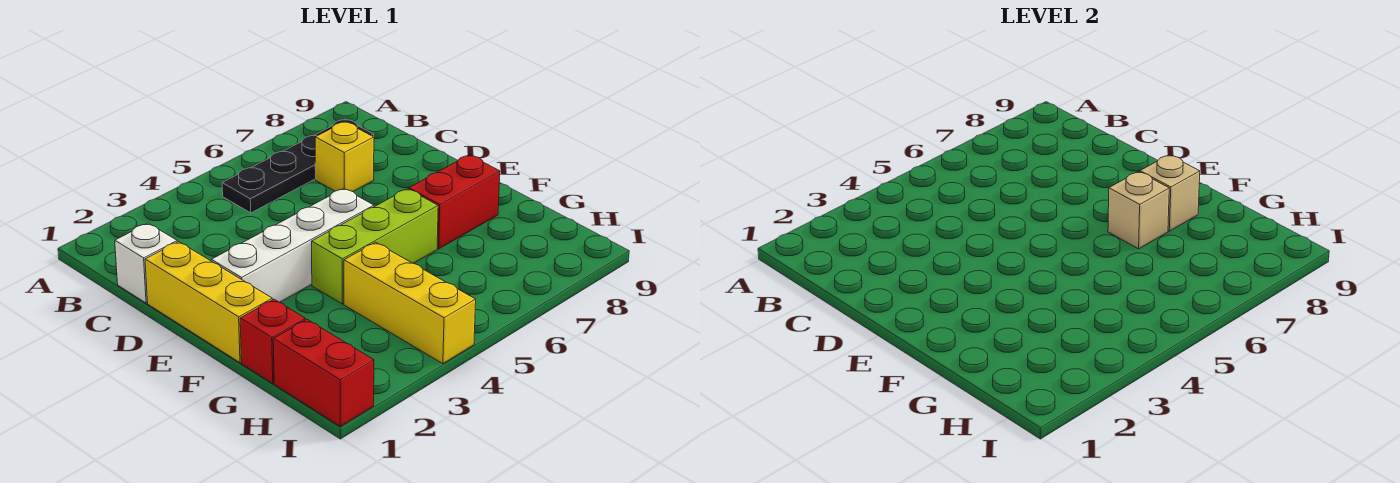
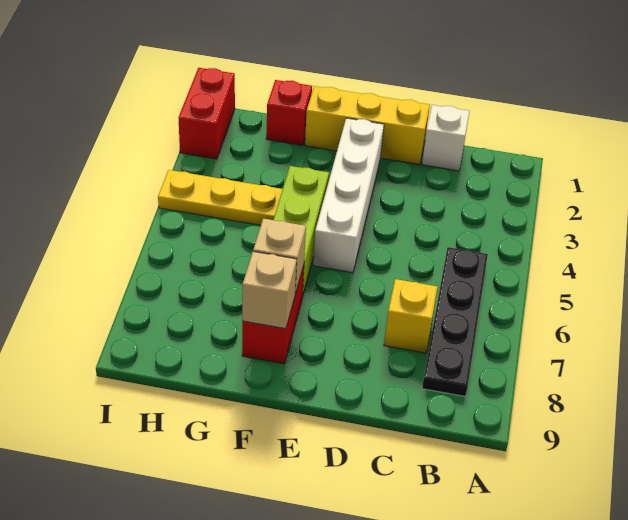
yellow 1x3 brick [344,242,476,364] -> yellow 1x3 plate [158,170,283,225]
red 1x2 brick [273,319,374,426] -> red 1x2 brick turned to [178,68,235,159]

